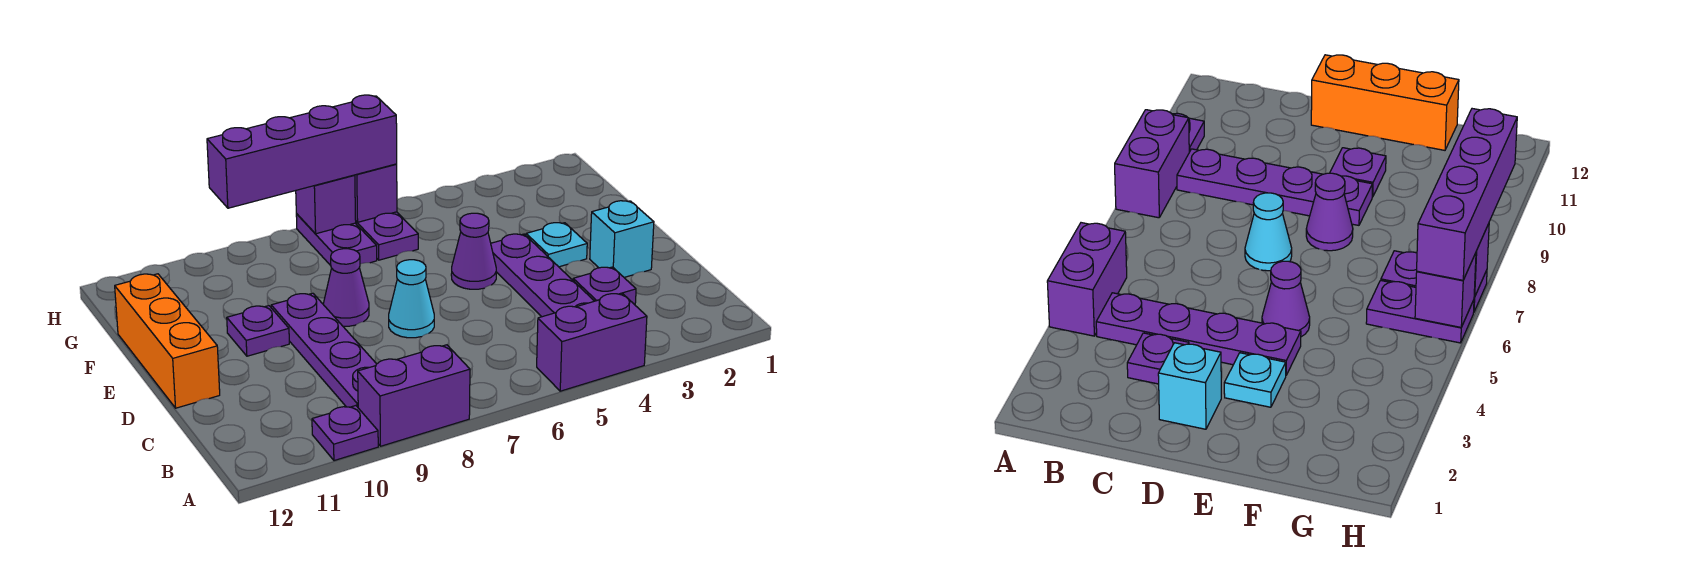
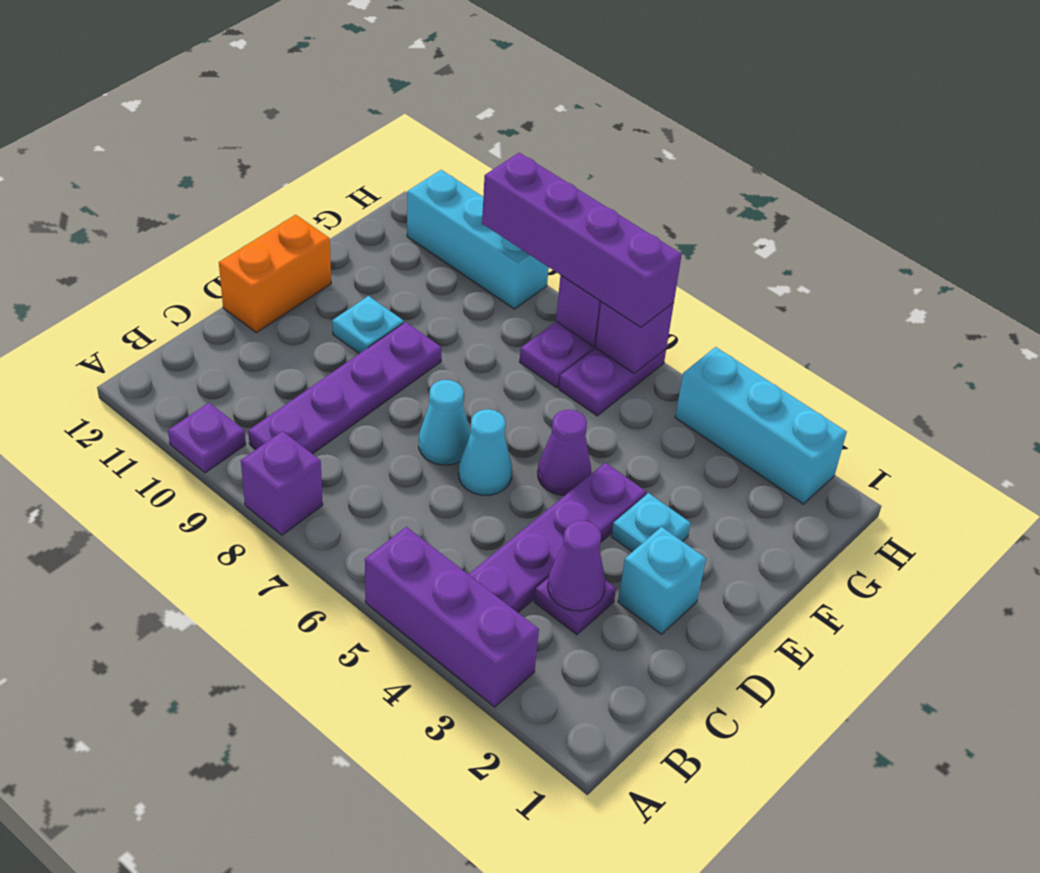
purple 1x2 brick [537,293,647,391] -> purple 1x3 brick [365,527,539,707]
purple 1x2 brick [358,345,470,446] -> purple 1x1 brick [241,431,323,535]
none -> cyan 1x1 cone [459,409,512,495]
orange 1x3 brick [115,274,220,408] -> orange 1x2 brick [219,215,331,332]
purple 1x1 cone [323,249,369,326] -> purple 1x1 cone moved to [548,521,605,611]
purple 1x1 plate [227,306,289,356] -> cyan 1x1 plate [332,296,404,354]
none -> cyan 1x3 brick [675,347,847,504]
none -> cyan 1x3 brick [407,170,549,309]

